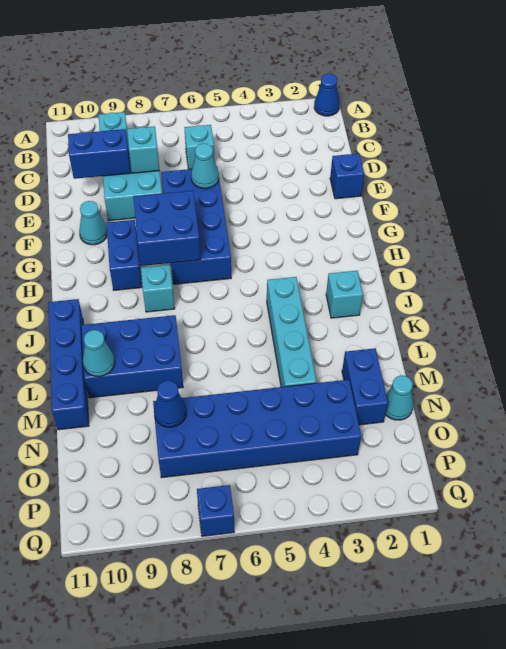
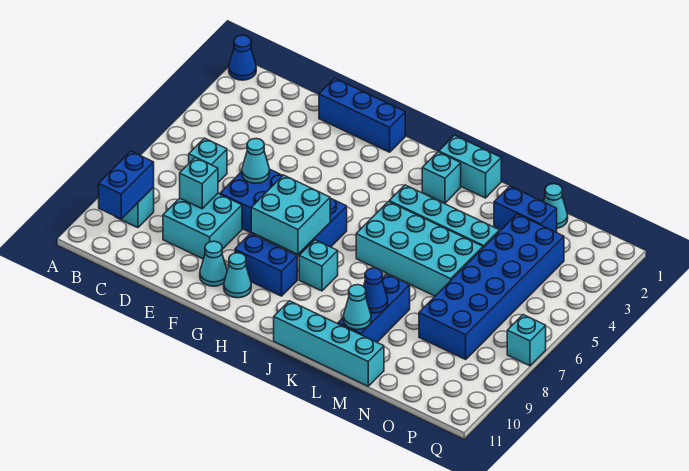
blue 1x2 brick [68,129,130,179] -> blue 1x2 brick moved to [99,151,154,219]
blue 1x1 brick [330,153,364,199] -> blue 1x3 brick [319,78,405,152]
blue 2x2 brick [133,191,201,266] -> cyan 2x2 brick [251,175,330,254]
none -> cyan 1x1 cone [224,253,251,298]
none -> cyan 1x2 brick [439,135,501,198]
none -> cyan 2x4 brick [356,202,483,296]
blue 1x4 brick [48,299,89,430] -> cyan 1x4 brick [274,301,384,386]
blue 2x3 brick [81,315,183,398] -> blue 1x3 brick [338,274,410,342]
blue 1x1 cone [154,381,186,427] -> blue 1x1 cone moved to [363,268,388,313]
blue 1x1 brick [197,485,234,536] -> cyan 1x1 brick [507,315,546,366]

